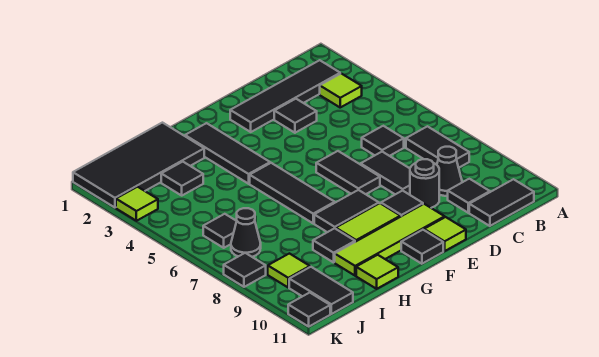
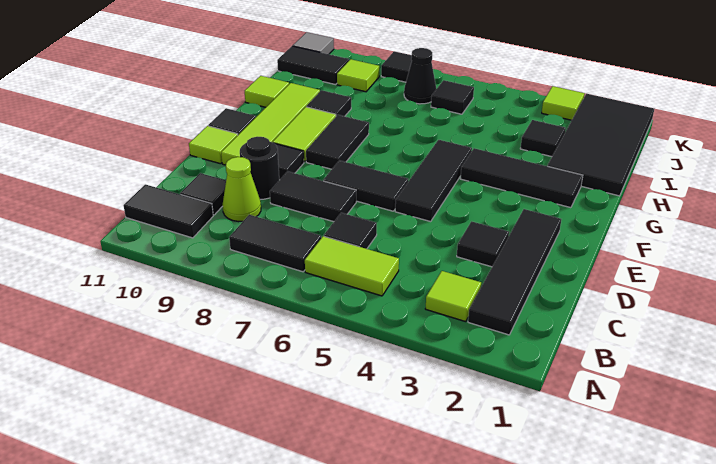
none -> lime 1x2 tile [305,236,399,296]
black 1x2 tile [469,179,534,226] -> black 1x2 tile turned to [123,184,213,238]
black 1x1 cone [437,147,462,196] -> lime 1x1 cone [223,157,261,222]
black 1x3 tile [250,163,335,223] -> black 1x3 tile turned to [395,140,472,222]
black 1x1 tile [288,293,330,326] -> grey 1x1 tile [293,32,334,54]

